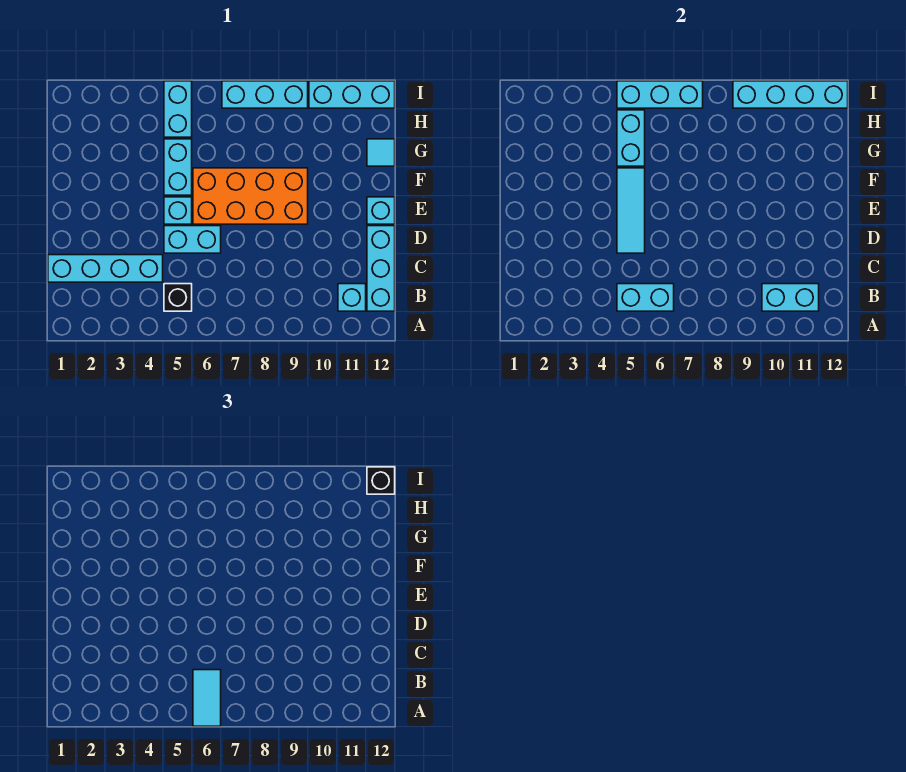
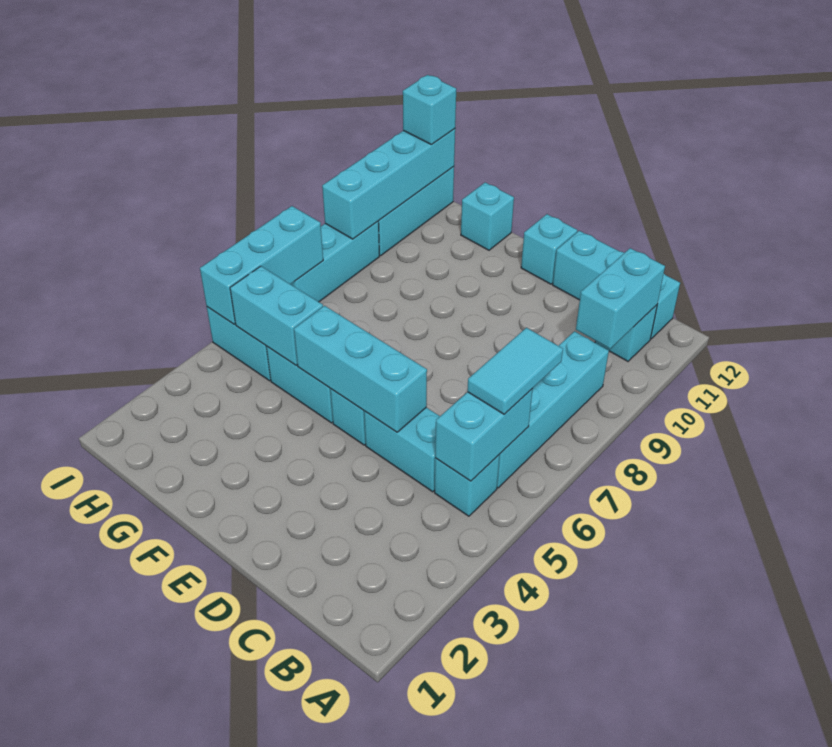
cyan 1x2 tile [193,670,221,726] -> cyan 1x2 tile turned to [467,328,563,414]
black 1x1 brick [164,284,192,311] -> cyan 1x1 brick [435,455,500,516]
cyan 1x4 brick [48,255,163,282] -> cyan 1x4 brick moved to [497,331,609,488]
cyan 1x2 brick [164,226,221,253] -> cyan 1x2 brick turned to [364,408,440,492]
cyan 1x3 tile [617,168,645,253] -> cyan 1x3 brick [294,306,427,432]
orange 2x4 brick [193,168,308,224] -> none
cyan 1x1 tile [367,139,395,166] -> cyan 1x1 brick [461,182,514,250]
black 1x1 brick [367,467,395,494] -> cyan 1x1 brick [403,75,456,144]

